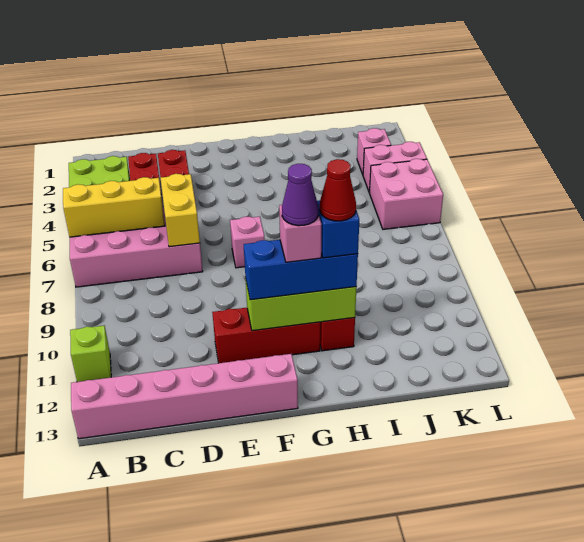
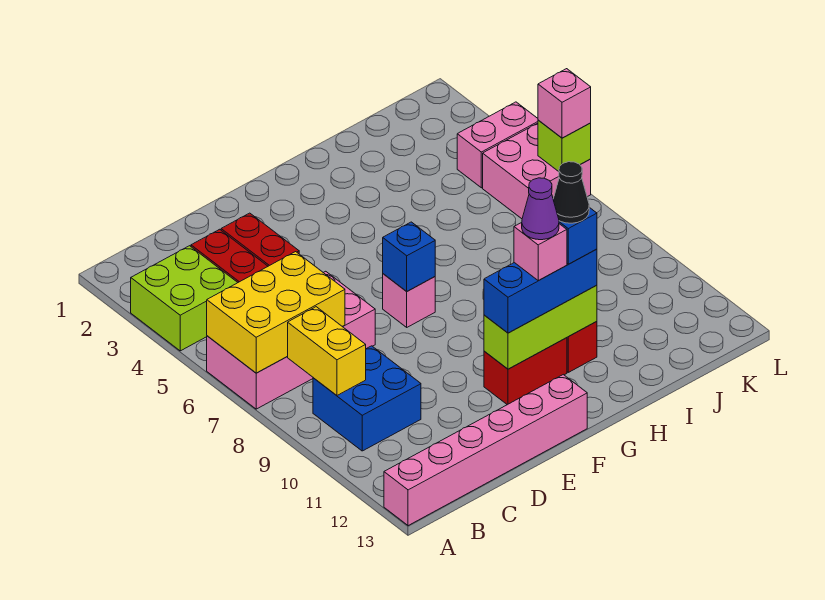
yellow 1x3 brick [63,177,165,237] -> yellow 2x3 brick [207,252,345,373]
lime 1x1 brick [70,326,111,382] -> lime 1x1 brick moved to [538,120,591,172]
none -> blue 2x2 brick [313,346,421,451]
yellow 1x2 brick [161,174,200,247] -> yellow 1x2 brick moved to [287,307,366,395]
red 1x3 brick [212,308,320,363] -> red 1x2 brick [484,338,567,405]
none -> blue 1x1 brick [383,222,435,291]
red 1x1 cone [320,159,356,221] -> black 1x1 cone [553,162,589,223]
pink 1x1 brick [357,128,391,175] -> pink 1x1 brick moved to [538,69,591,138]

